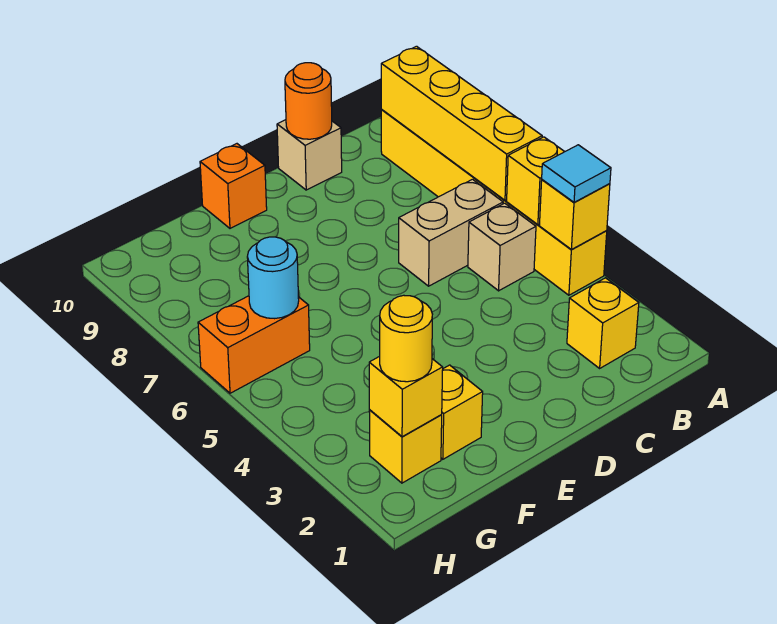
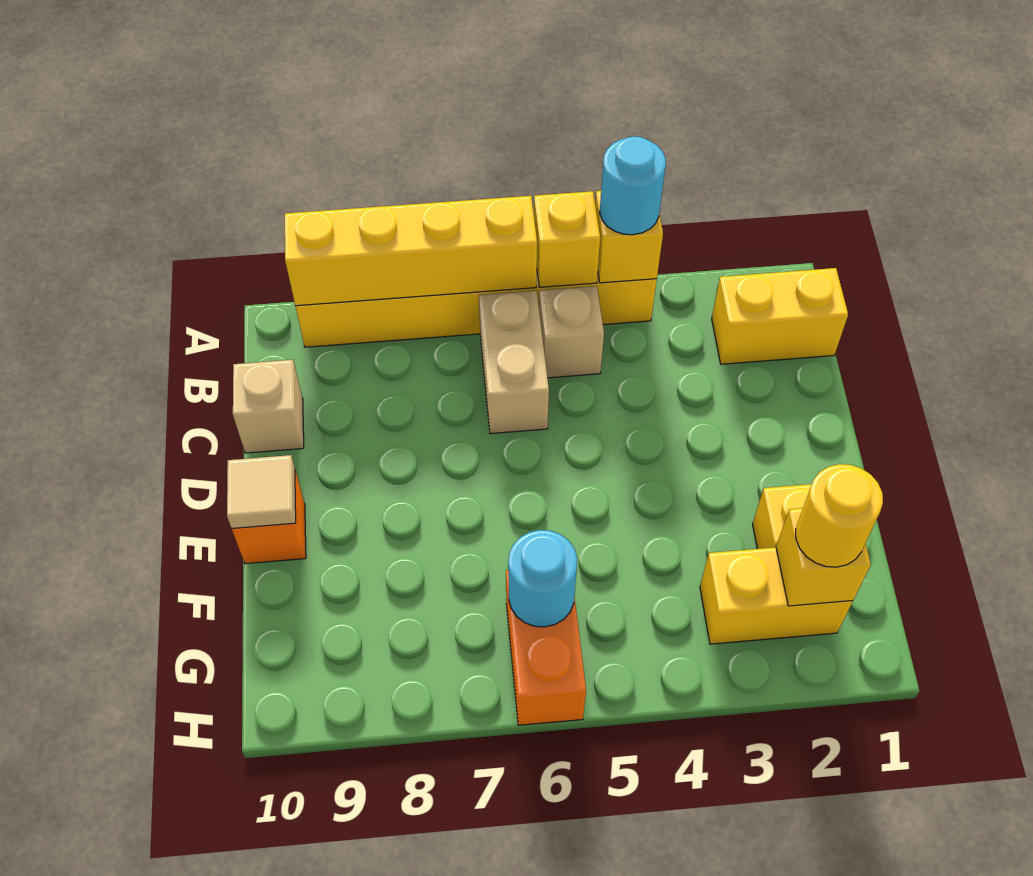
cyan 1x1 tile [542,145,611,202] -> cyan 1x1 round brick [600,136,666,235]
yellow 1x1 brick [567,278,639,368] -> yellow 1x2 brick [712,268,848,364]
orange 1x1 round brick [285,63,332,139] -> none
none -> tan 1x1 tile [227,455,296,528]
yellow 1x1 brick [369,410,442,483] -> yellow 1x2 brick [700,547,853,644]

